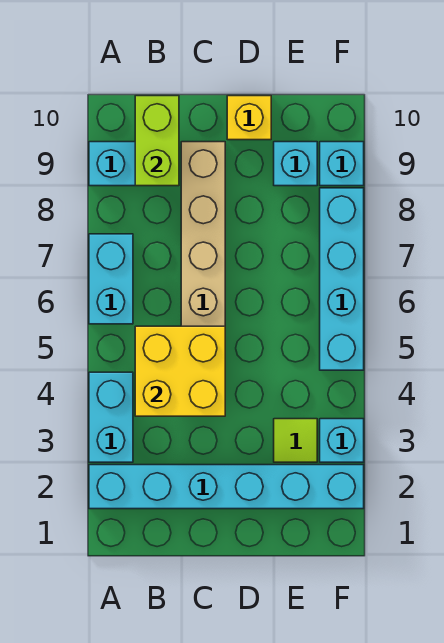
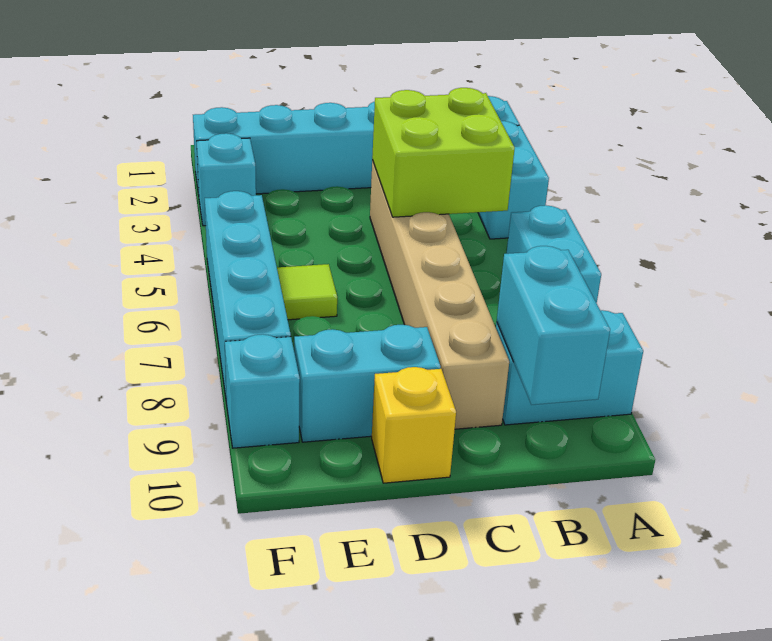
yellow 2x2 brick [135,326,225,416] -> lime 2x2 brick [372,88,515,217]
lime 1x2 brick [135,96,179,186] -> cyan 1x2 brick [497,246,610,405]
lime 1x1 tile [274,419,317,462] -> lime 1x1 tile moved to [277,264,337,320]
cyan 1x1 brick [274,142,317,186] -> cyan 1x2 brick [294,325,441,442]

